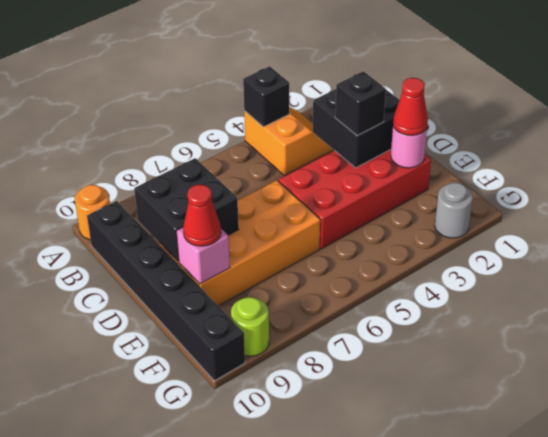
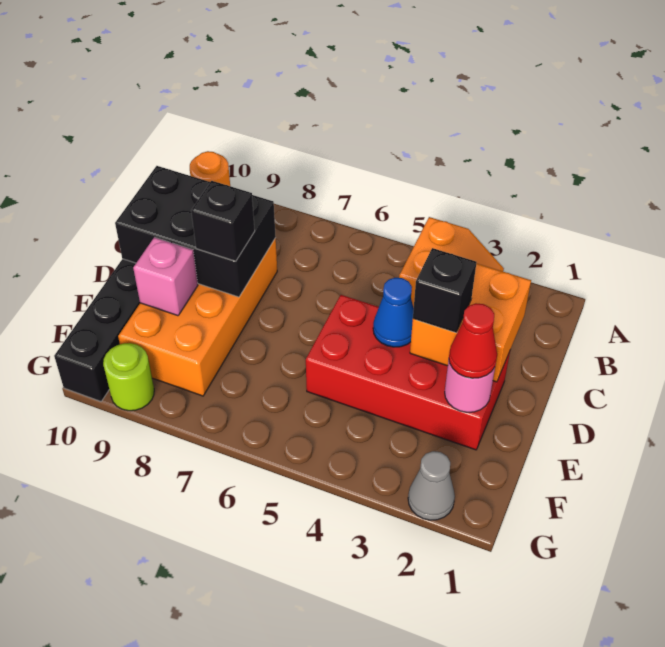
black 1x1 brick [243,66,289,127] -> black 1x1 brick moved to [191,181,255,261]
black 2x2 brick [313,89,399,168] -> orange 2x2 brick [410,263,531,382]
black 2x2 brick [134,158,239,262] -> black 2x3 brick [115,166,276,297]
none -> blue 1x1 cone [373,278,414,347]
orange 2x4 brick [158,180,320,306] -> orange 2x4 brick turned to [118,238,277,396]
red 1x1 cone [183,185,221,246] -> none
grey 1x1 round brick [435,183,473,238] -> grey 1x1 cone [408,451,455,520]

